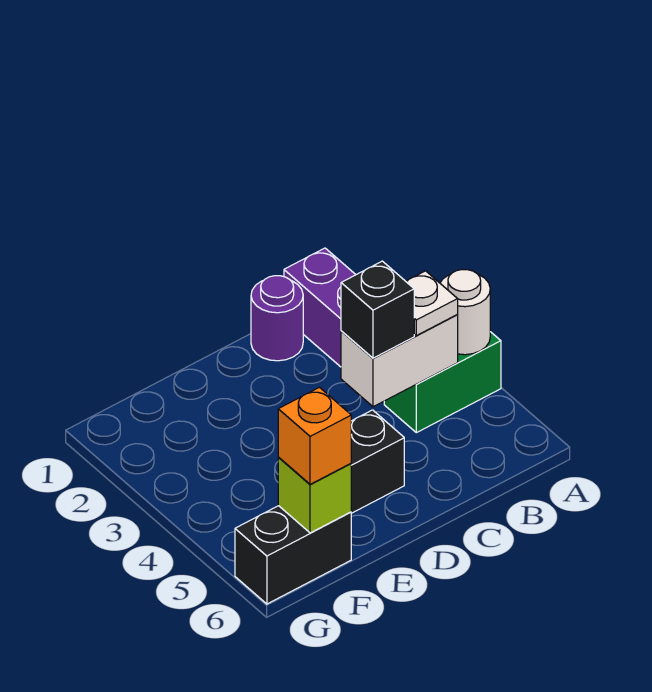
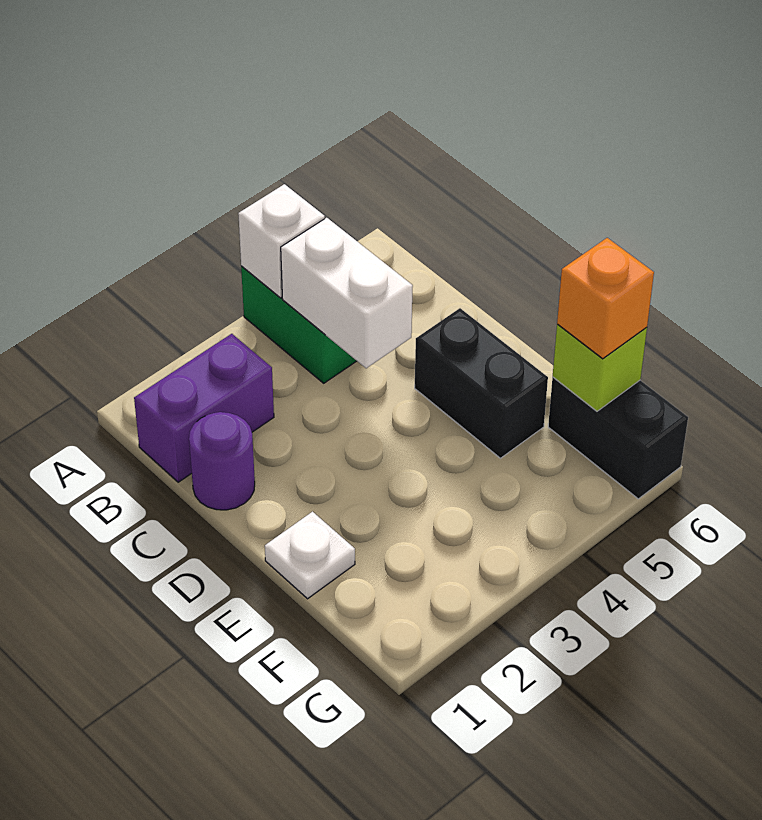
white 1x1 round brick [440,270,490,355] -> white 1x1 brick [238,184,325,298]
white 1x1 plate [406,271,458,336] -> white 1x1 plate moved to [265,512,355,599]
black 1x1 brick [341,261,414,358] -> none

